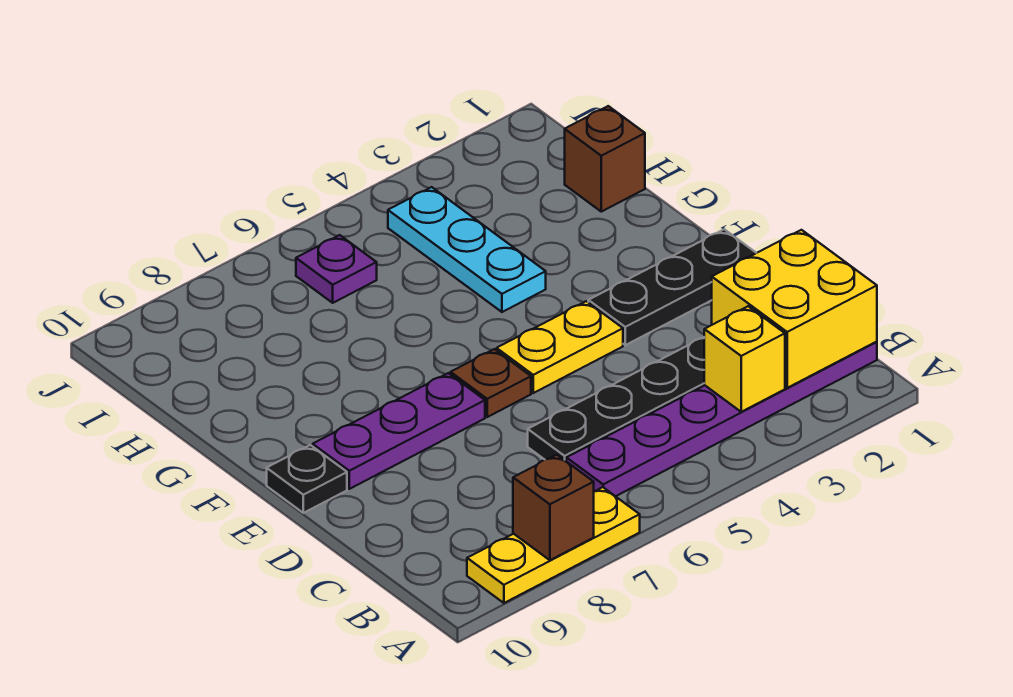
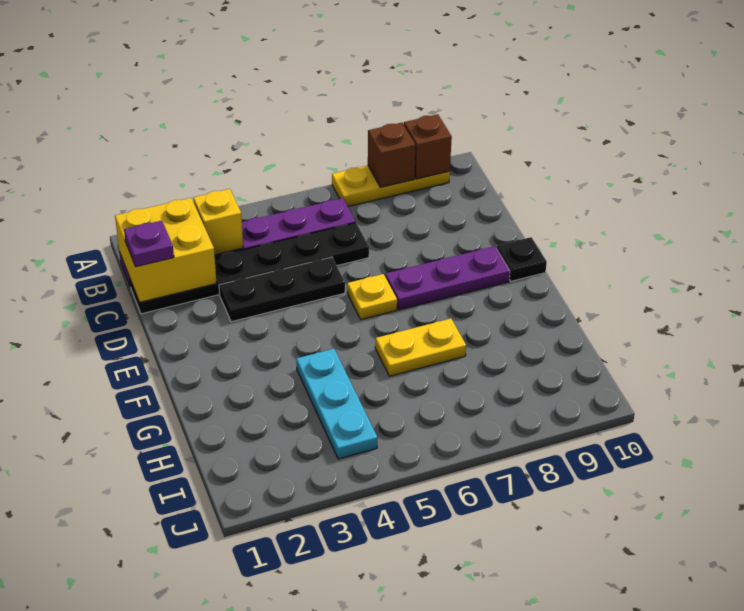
black 1x3 plate [588,229,756,345] -> black 1x3 plate moved to [219,257,345,322]
yellow 1x2 plate [497,301,623,393] -> yellow 1x2 plate moved to [375,319,466,376]
brown 1x1 plate [451,349,531,417] -> yellow 1x1 plate [347,274,397,320]
brown 1x1 brick [565,106,645,212] -> brown 1x1 brick moved to [404,114,452,179]
purple 1x1 plate [296,235,377,303] -> purple 1x1 plate moved to [124,221,174,267]

